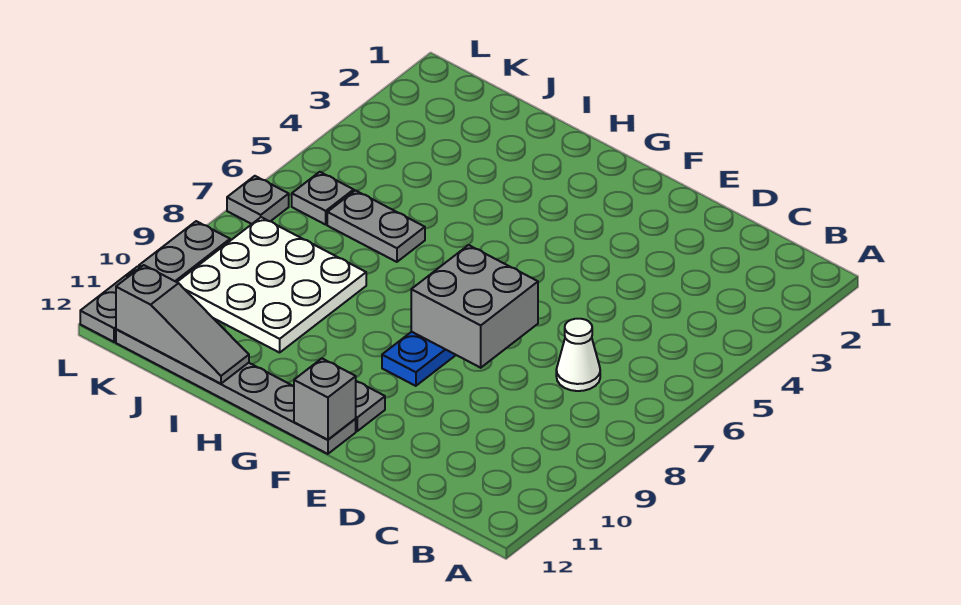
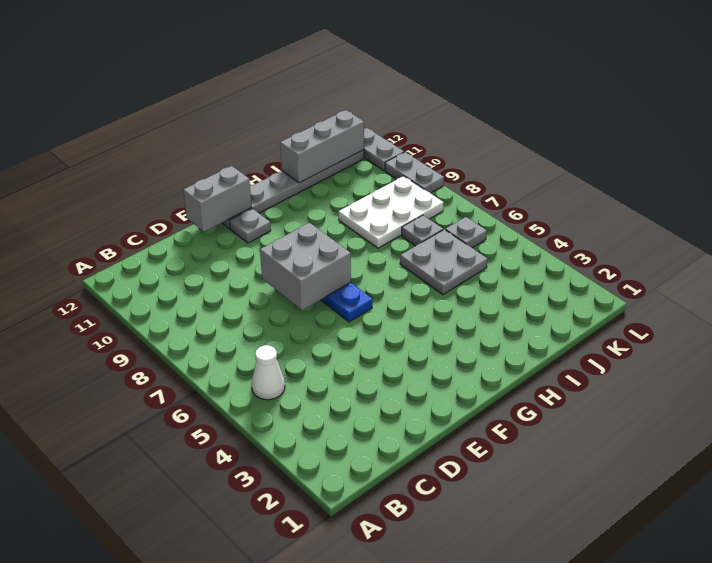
white 1x1 cone [556,319,600,391] -> white 1x1 cone moved to [251,345,285,400]
grey 1x1 brick [294,359,356,440] -> grey 1x2 brick [183,166,251,232]
grey 1x2 plate [327,191,425,262] -> grey 2x2 plate [400,229,488,295]
white 3x3 plate [177,217,366,353] -> white 2x3 plate [339,176,444,248]
grey 1x3 slope [116,265,249,384] -> grey 1x3 brick [280,110,364,183]
grey 1x1 plate [227,176,289,224] -> grey 1x1 plate moved to [402,215,443,246]

